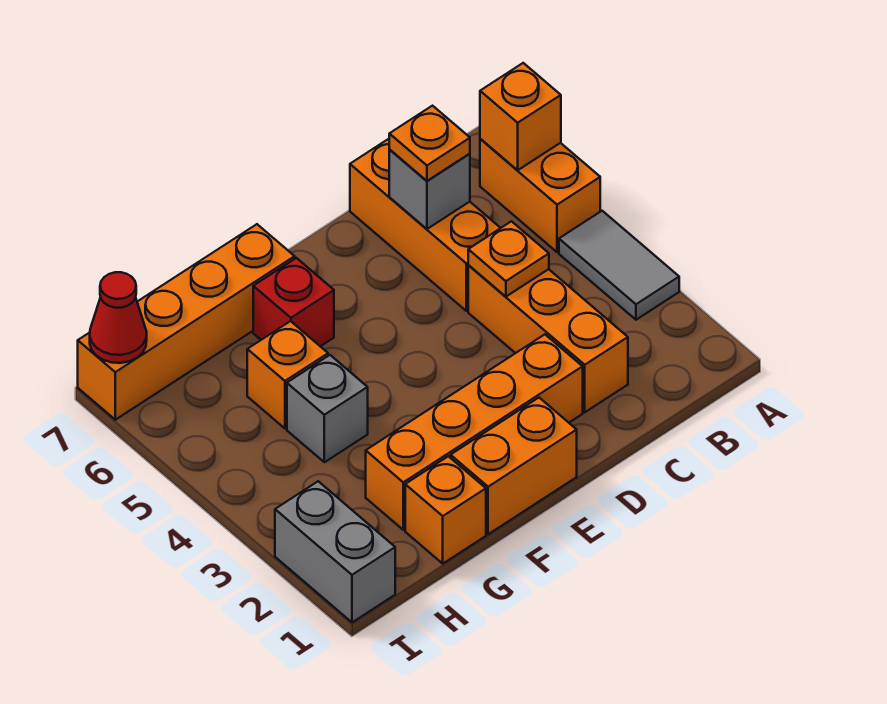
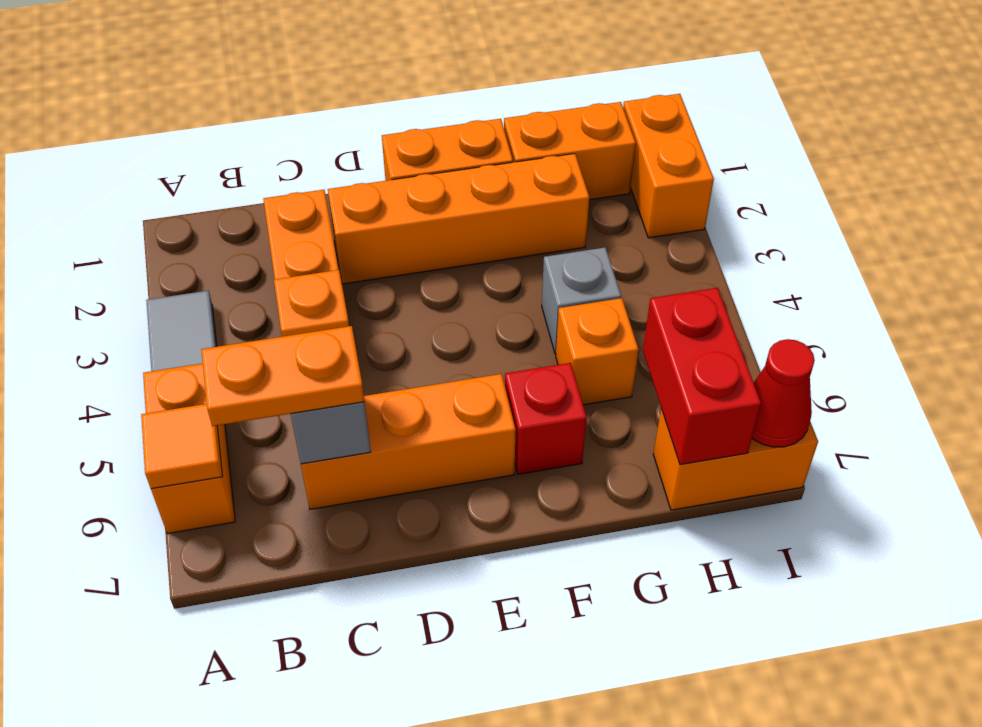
orange 1x1 brick [480,63,561,170] -> orange 1x1 tile [141,404,223,489]
orange 1x3 brick [350,139,500,311] -> orange 1x3 brick turned to [301,374,516,509]
orange 1x1 plate [389,106,470,181] -> orange 1x2 plate [201,326,364,426]
orange 1x4 brick [78,224,295,420] -> orange 1x2 brick [653,409,818,510]
orange 1x1 brick [405,456,486,564] -> orange 1x2 brick [504,102,636,200]
none -> red 1x2 brick [643,288,761,465]
grey 1x2 brick [275,481,395,622] -> orange 1x2 brick [623,94,714,238]

